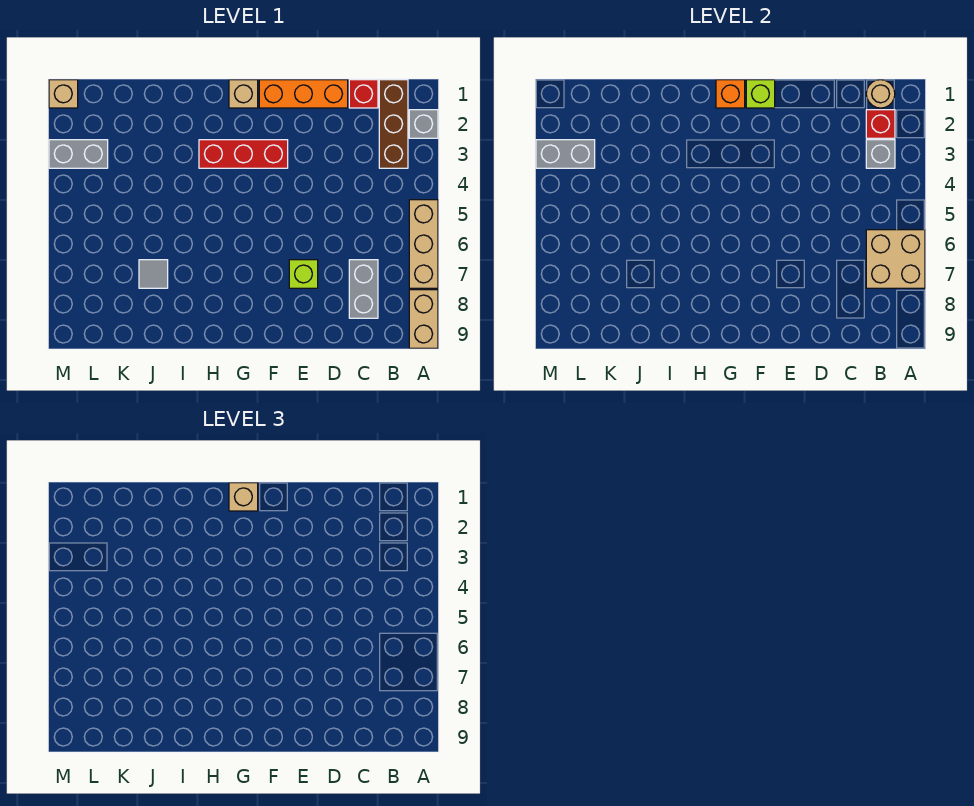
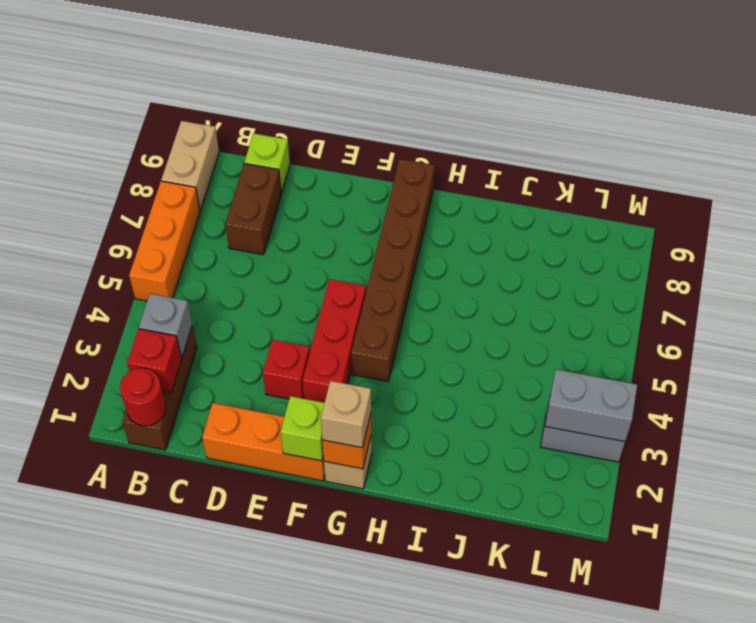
grey 1x1 brick [409,110,438,138] -> none
tan 1x3 brick [409,200,438,288] -> orange 1x3 brick [129,181,200,301]
tan 2x2 brick [866,230,925,288] -> none
tan 1x1 round brick [866,80,895,108] -> red 1x1 round brick [120,368,166,426]
red 1x1 brick [349,80,378,108] -> red 1x1 brick moved to [263,340,310,399]
grey 1x2 brick [349,260,378,318] -> brown 1x2 brick [225,163,281,255]
lime 1x1 brick [289,260,318,288] -> lime 1x1 brick moved to [244,133,290,193]
red 1x3 brick [199,140,288,168] -> red 1x3 brick turned to [303,279,366,403]
none -> brown 1x6 brick [351,159,435,381]
grey 1x1 tile [139,260,168,288] -> none
tan 1x1 brick [49,80,78,108] -> none

